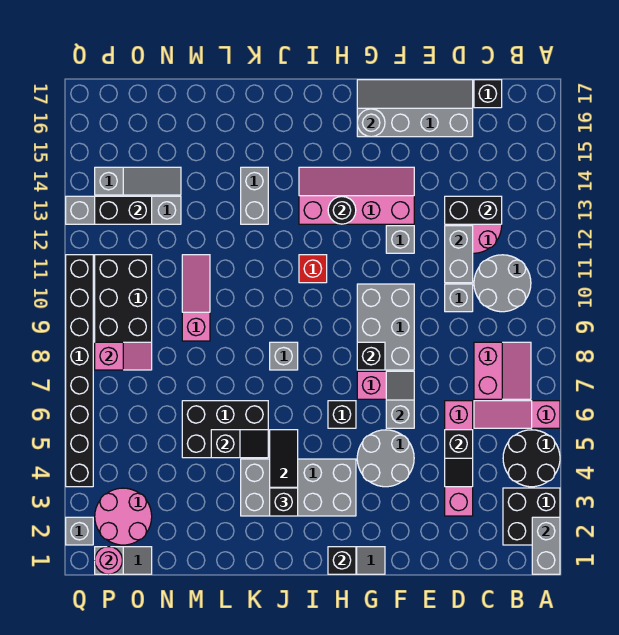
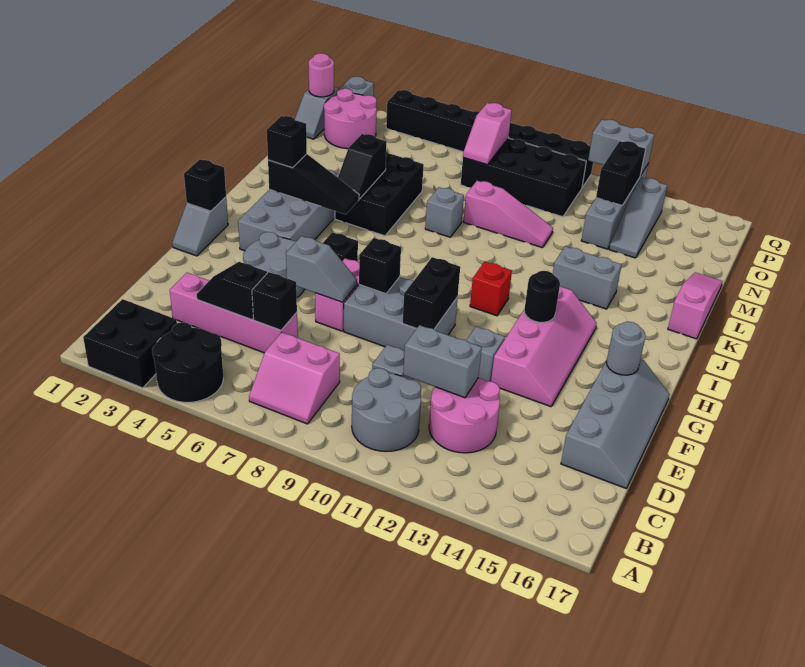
grey 1x2 brick [532,517,560,574] -> grey 1x2 brick moved to [588,120,654,176]
pink 1x3 slope [474,401,560,428] -> pink 1x3 slope moved to [668,272,723,339]
black 1x2 brick [445,196,502,224] -> black 1x2 brick moved to [403,257,460,329]
black 1x1 brick [474,80,502,108] -> black 1x1 brick moved to [252,272,297,330]
grey 1x1 brick [270,342,298,370] -> grey 1x1 brick moved to [425,187,464,237]

